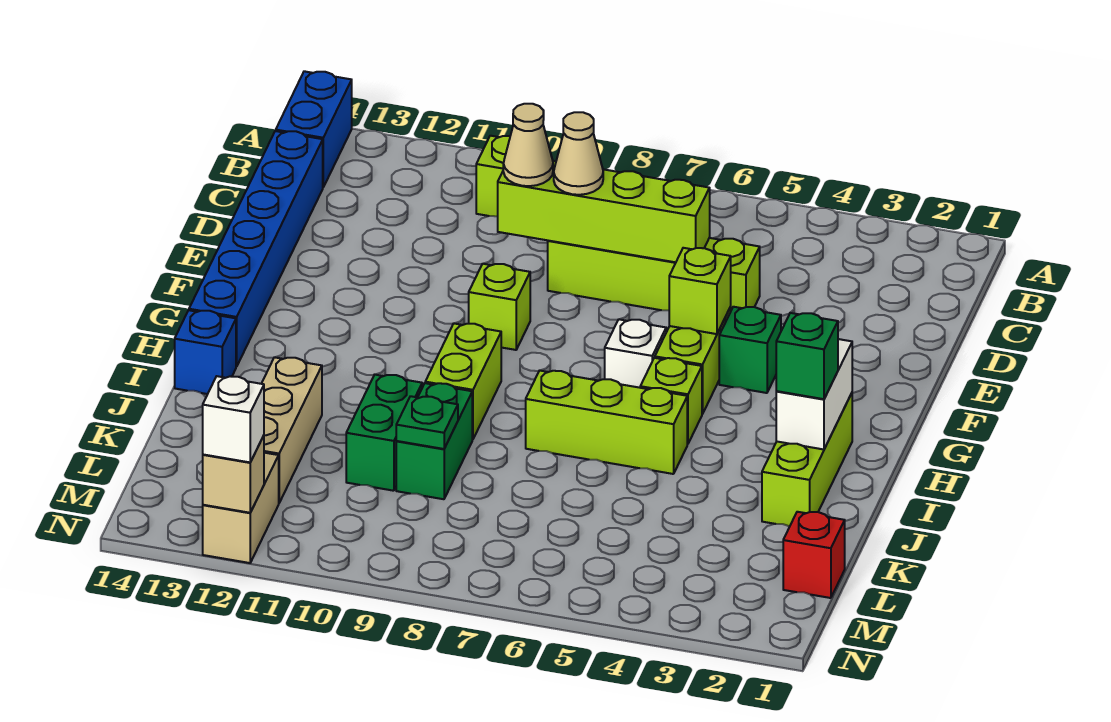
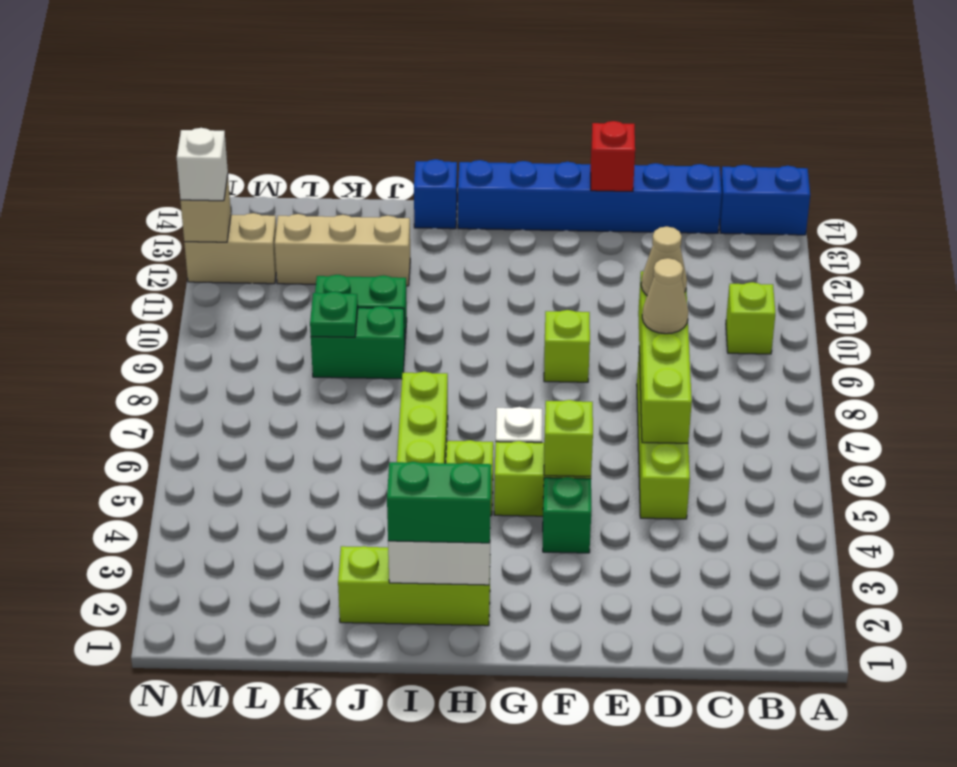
lime 1x2 brick [425,323,501,440] -> none
green 1x1 brick [776,313,838,399] -> green 1x2 brick [387,462,491,543]
red 1x1 brick [783,512,845,598] -> red 1x1 brick moved to [591,121,635,191]

